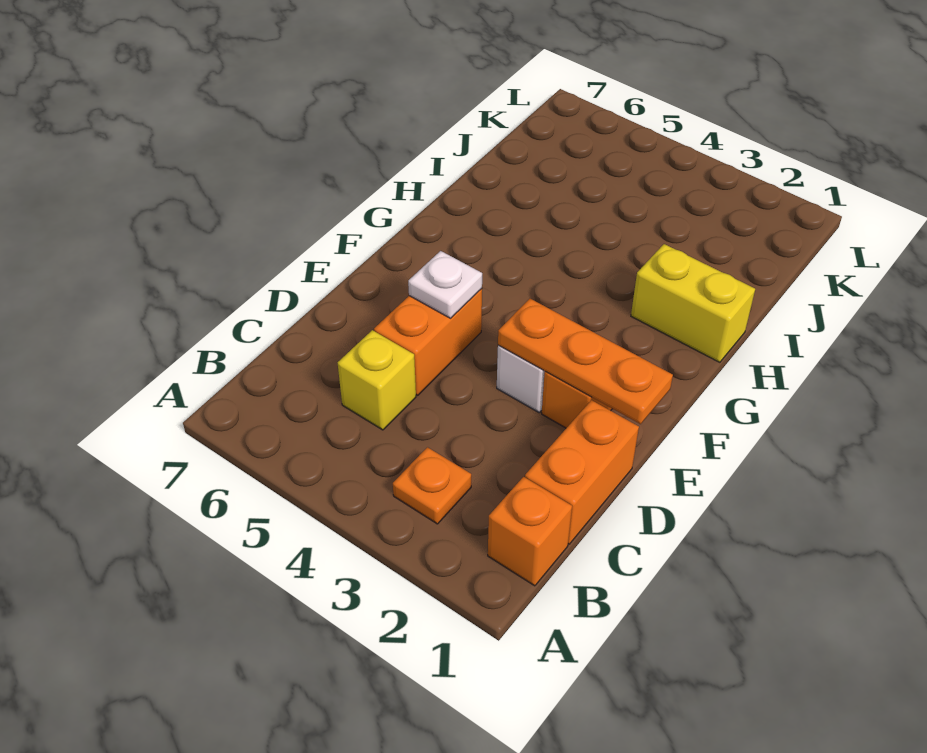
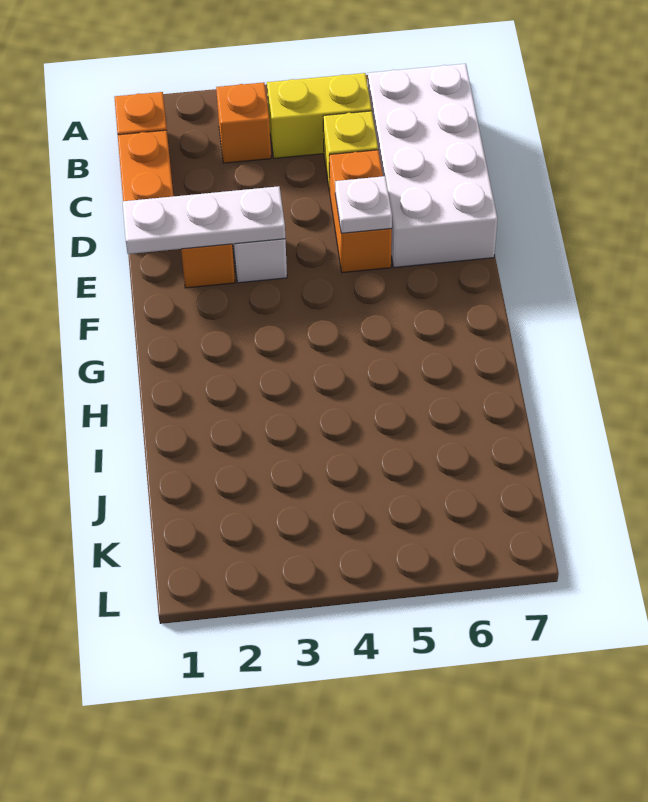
orange 1x1 plate [393,447,471,524] -> orange 1x1 brick [216,82,271,163]
none -> white 2x4 brick [368,64,497,267]
orange 1x3 plate [498,299,673,424] -> white 1x3 plate [123,186,285,254]
yellow 1x2 brick [631,244,755,362] -> yellow 1x2 brick moved to [267,73,372,158]

